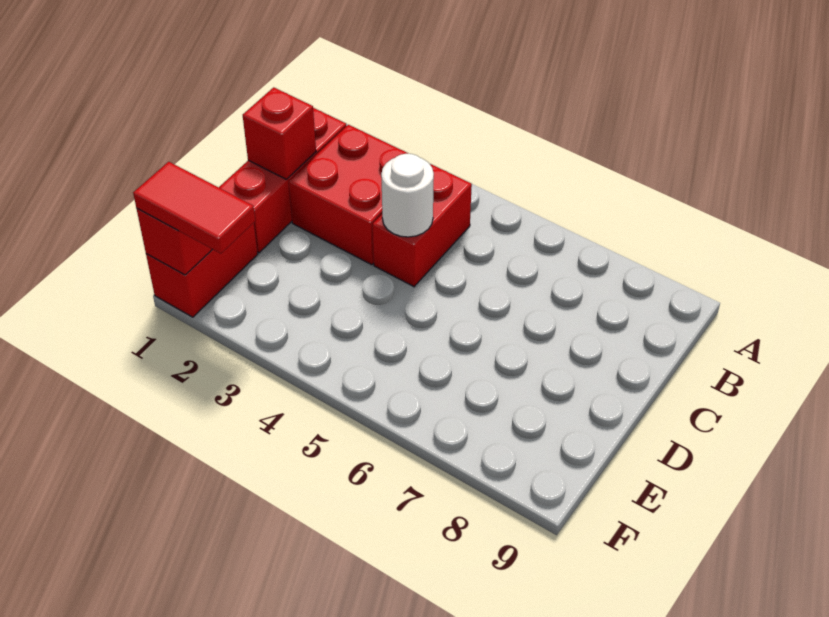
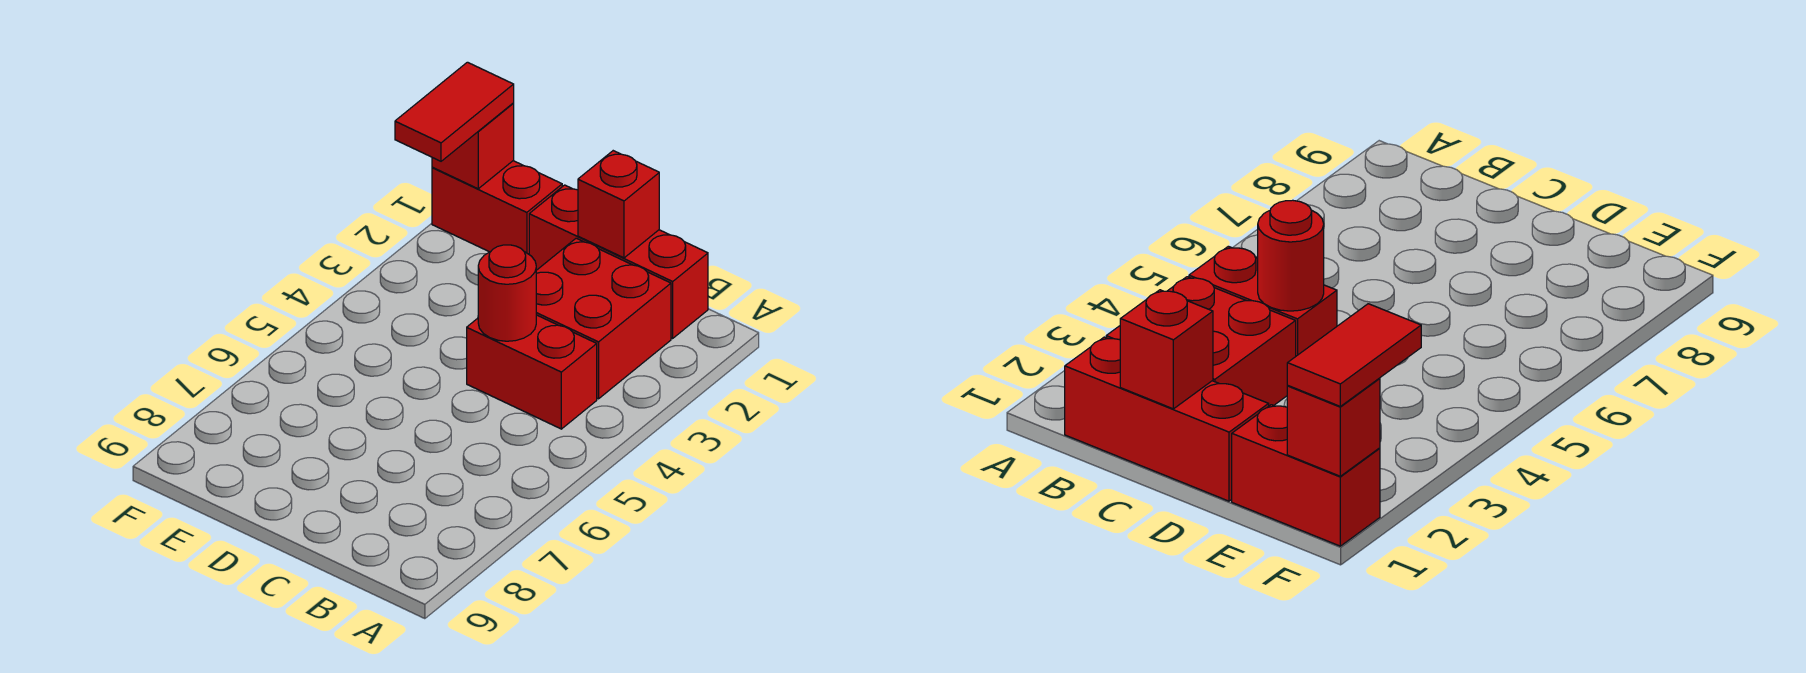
white 1x1 round brick [381,153,434,237] -> red 1x1 round brick [478,245,536,341]

